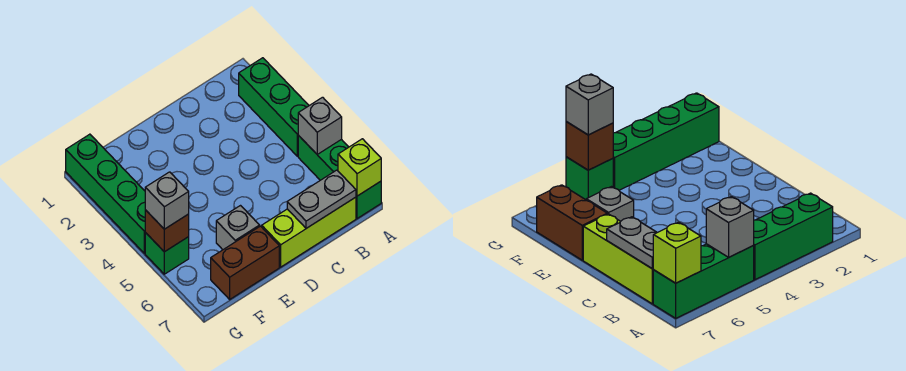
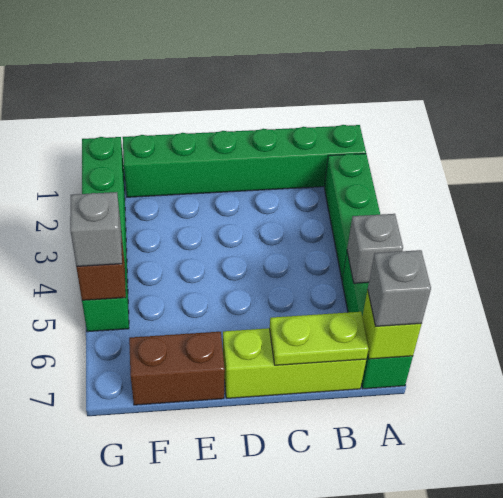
none -> green 1x6 brick [123,125,366,197]
grey 1x2 plate [287,170,356,228] -> lime 1x2 plate [270,312,369,365]
grey 1x1 brick [216,206,260,250] -> grey 1x1 brick moved to [368,250,431,326]

